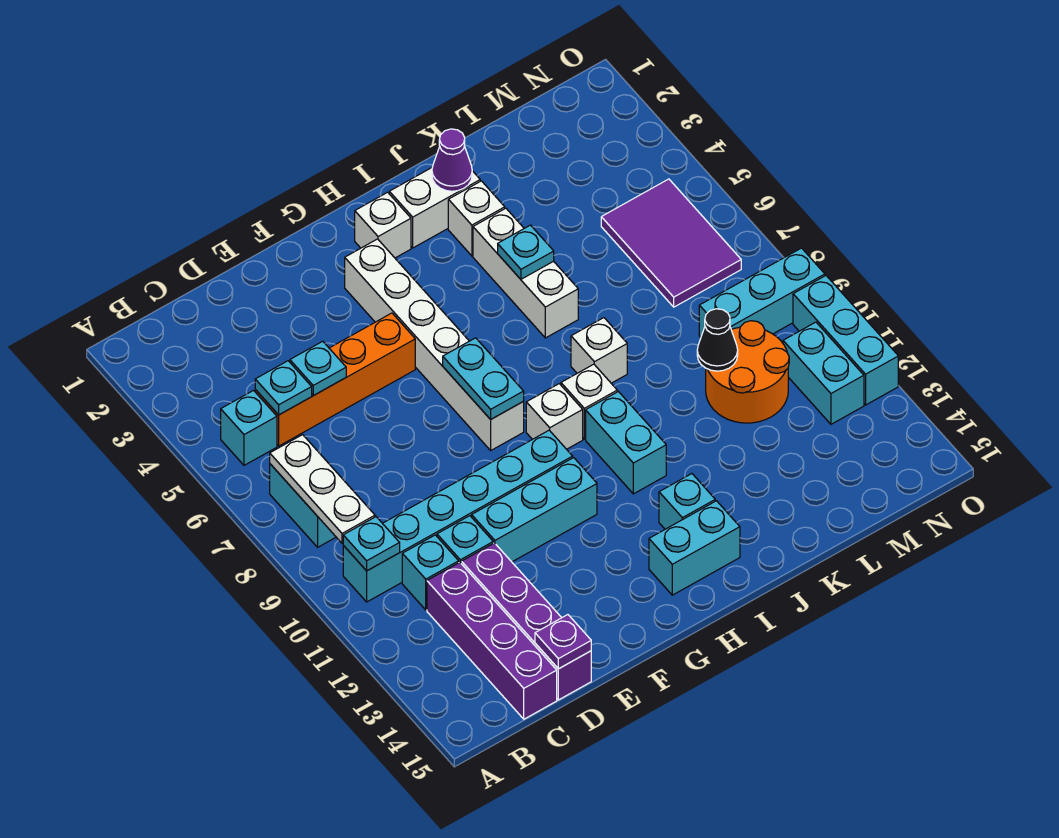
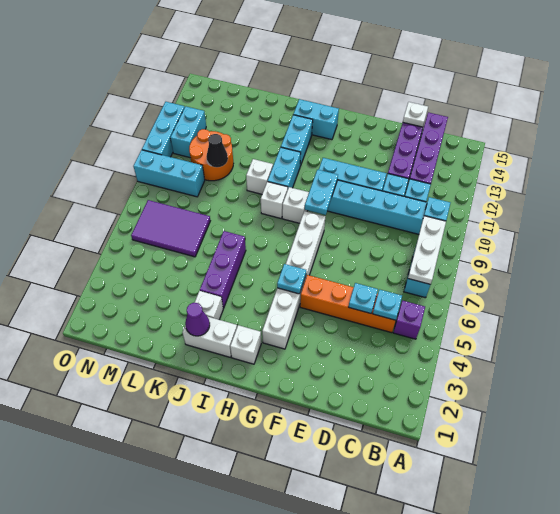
cyan 1x1 brick [221,391,277,465] -> purple 1x1 brick [393,301,425,339]
purple 1x1 plate [535,615,591,669] -> white 1x1 plate [403,102,428,127]
cyan 1x2 plate [443,338,524,419] -> cyan 1x2 plate moved to [305,170,338,215]
cyan 1x1 brick [659,474,715,529] -> cyan 1x2 brick [281,115,313,166]
white 1x3 brick [473,208,578,338] -> purple 1x3 brick [200,231,246,308]
cyan 1x1 plate [498,225,554,279] -> cyan 1x1 plate moved to [277,264,306,294]
white 1x1 brick [571,318,627,383] -> white 1x1 brick moved to [246,159,273,194]
purple 2x3 tile [601,179,741,307] -> purple 2x3 tile turned to [131,200,210,257]

